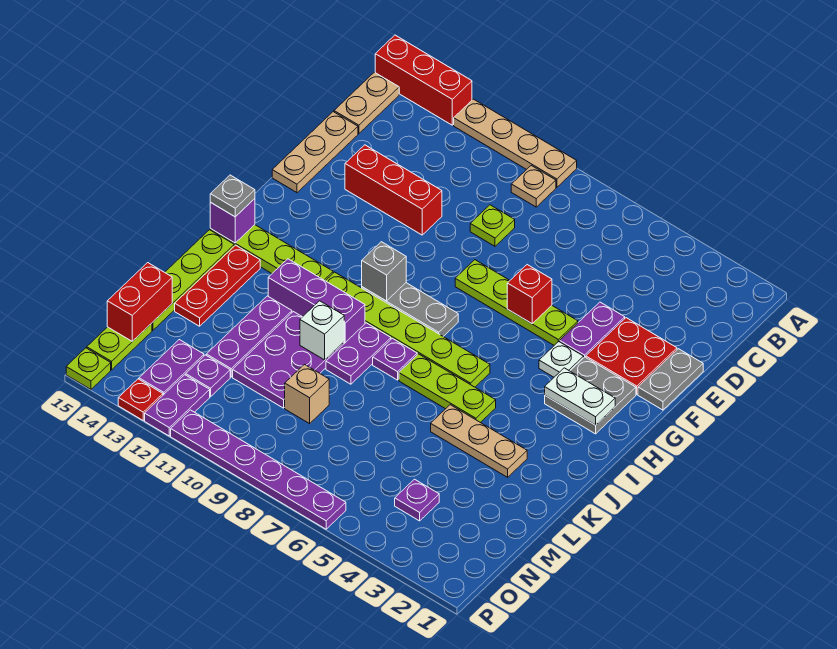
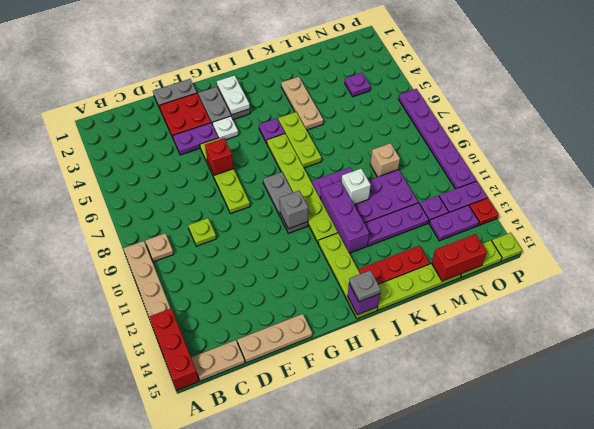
red 1x3 brick [345,145,442,235] -> none
purple 1x1 plate [373,338,417,380] -> purple 1x1 plate moved to [259,118,285,143]

